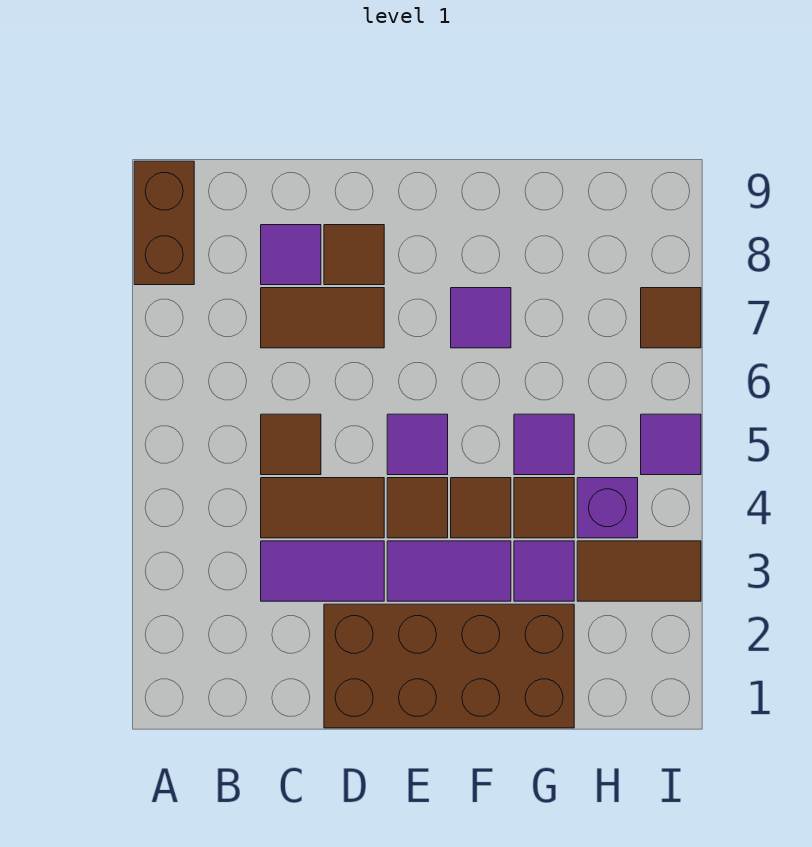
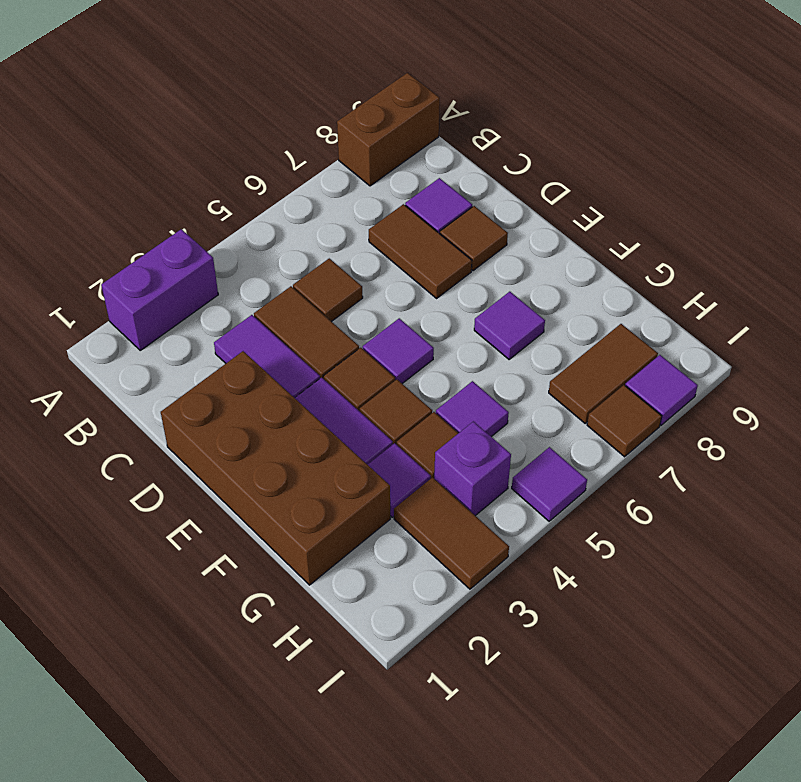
none -> purple 1x2 brick [101,229,218,350]
none -> brown 1x2 tile [549,324,658,423]
none -> purple 1x1 tile [625,355,698,425]

